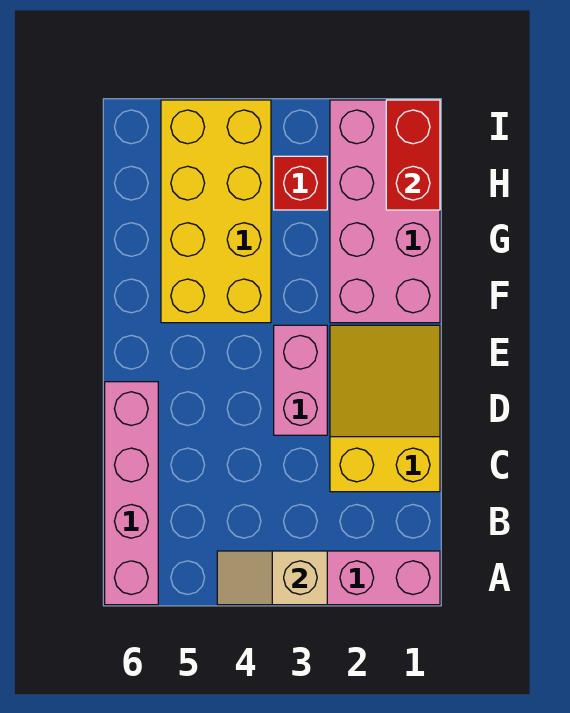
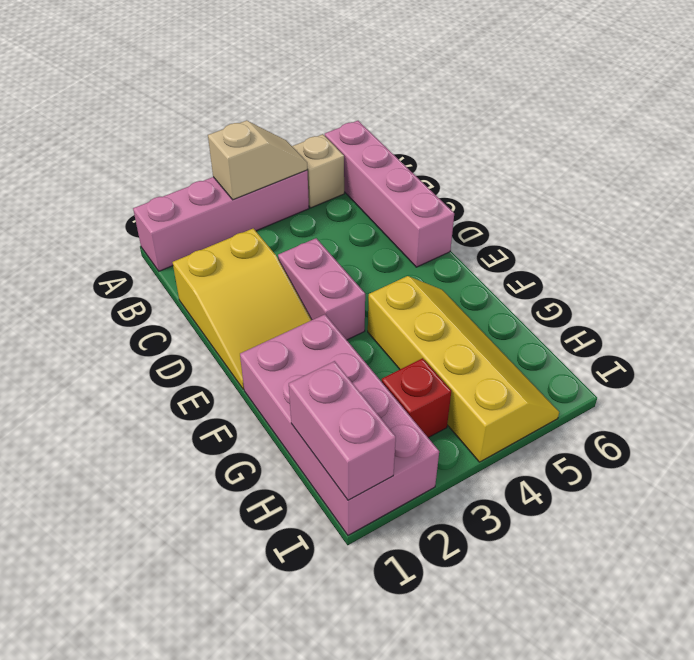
none -> tan 1x1 brick [292,134,344,208]
yellow 2x4 brick [161,100,271,323] -> yellow 2x4 slope [368,276,559,462]
red 1x2 brick [386,100,440,210] -> pink 1x2 brick [289,361,396,500]

